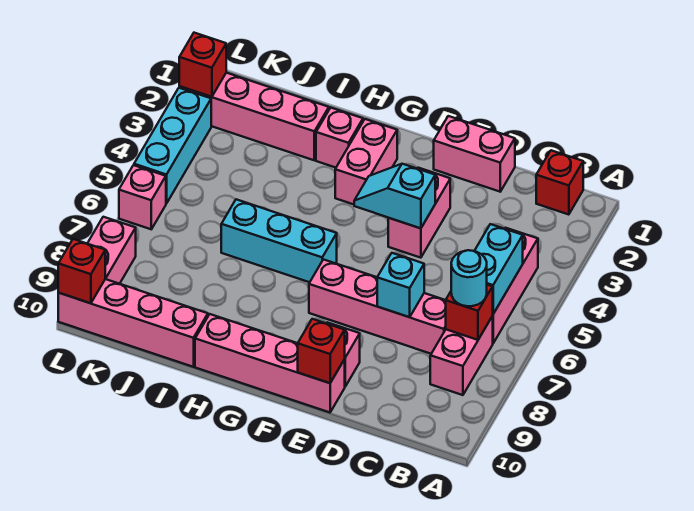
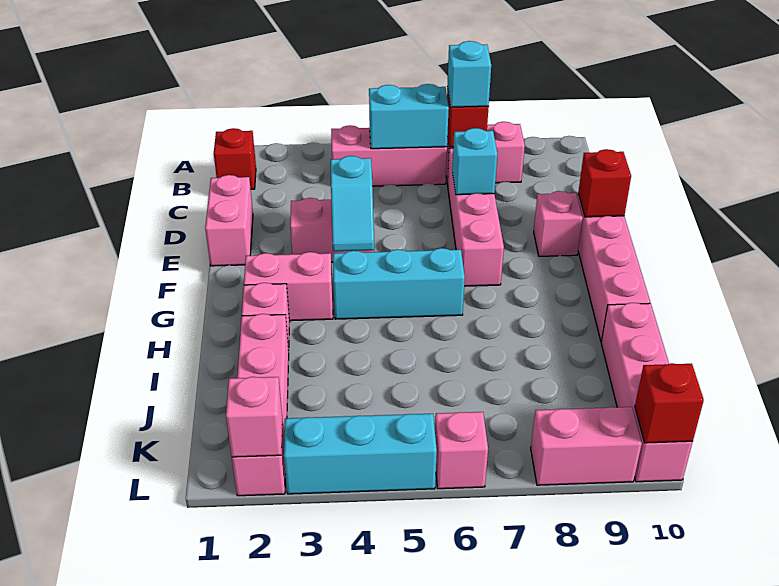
cyan 1x1 round brick [451,250,487,306] -> cyan 1x1 brick [447,41,491,107]
cyan 1x3 brick [221,199,337,282] -> cyan 1x3 brick turned to [333,248,465,319]
red 1x1 brick [179,33,226,97] -> pink 1x1 brick [226,377,282,457]

